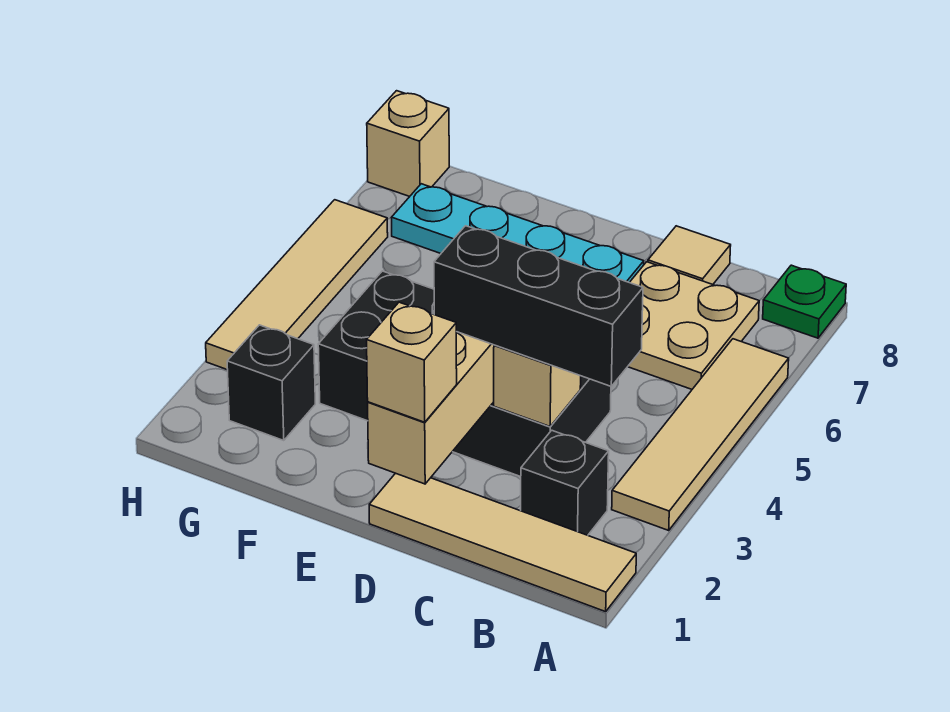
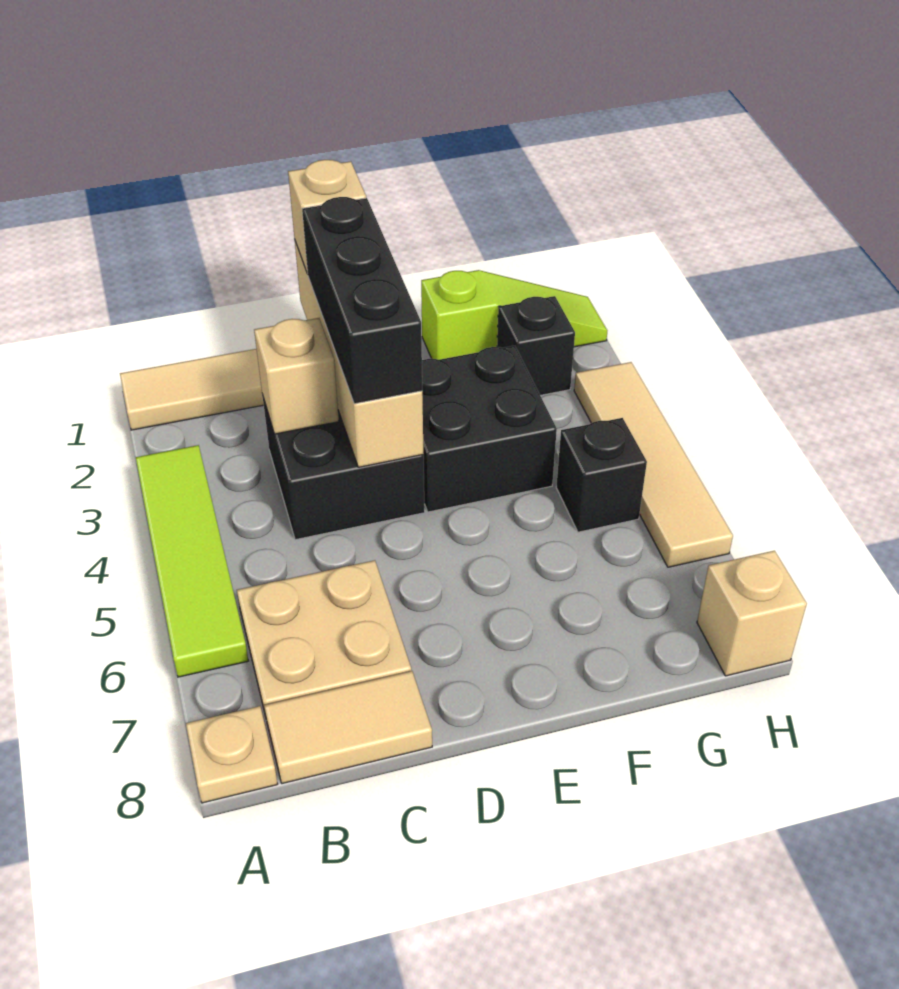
tan 1x4 tile [612,339,789,530] -> lime 1x4 tile [136,445,248,677]
green 1x1 plate [763,265,846,338] -> tan 1x1 plate [186,706,277,803]
black 1x1 brick [521,430,609,535] -> black 1x1 brick moved to [556,418,647,532]
black 1x3 brick [434,226,643,386] -> black 1x3 brick turned to [302,197,422,404]
tan 1x1 tile [648,226,731,284] -> tan 1x2 tile [264,671,432,784]
cyan 1x4 plate [391,184,644,282] -> none
none -> lime 1x3 slope [421,270,607,360]

